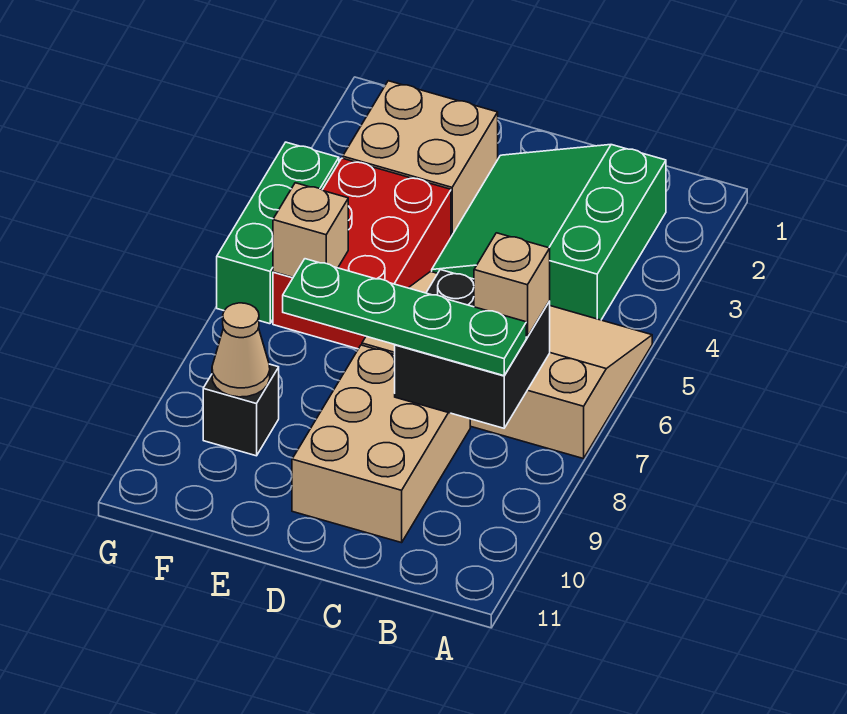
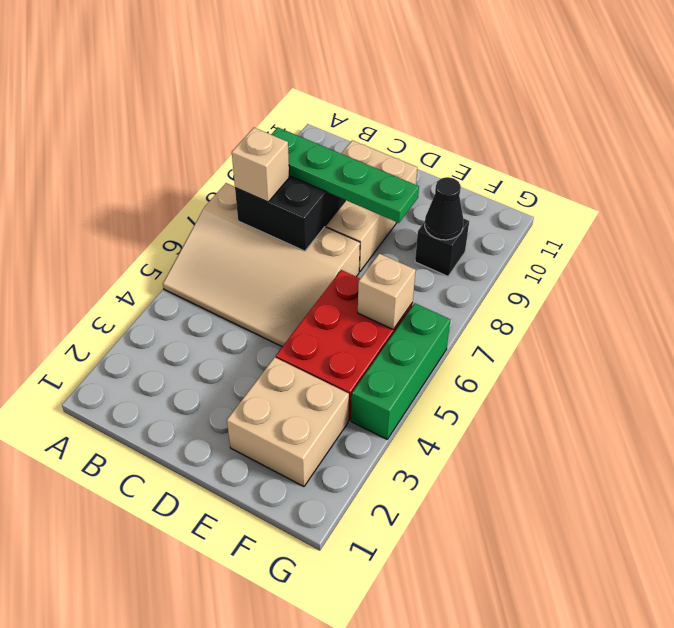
green 3x3 slope [432,145,666,320] -> none
tan 1x1 cone [212,303,270,397] -> black 1x1 cone [425,177,463,240]

